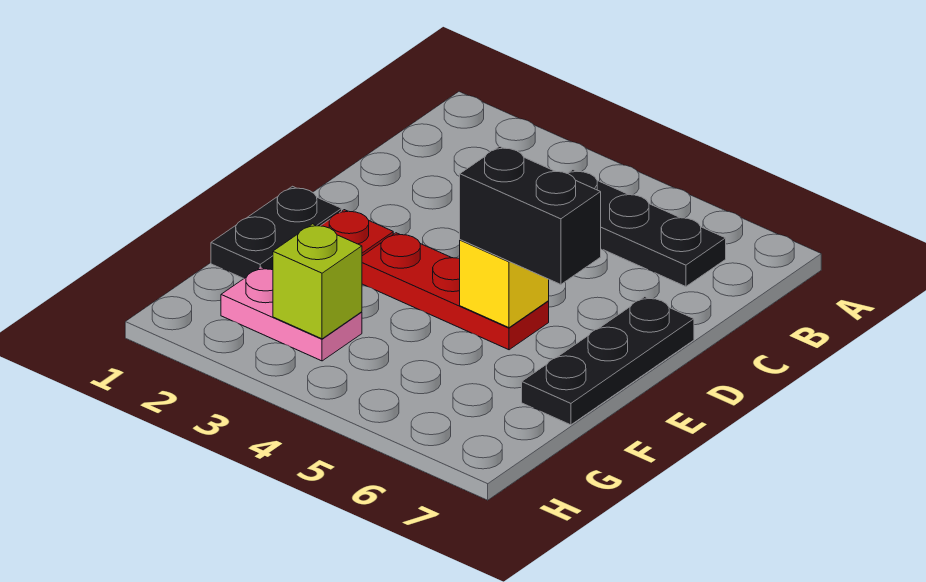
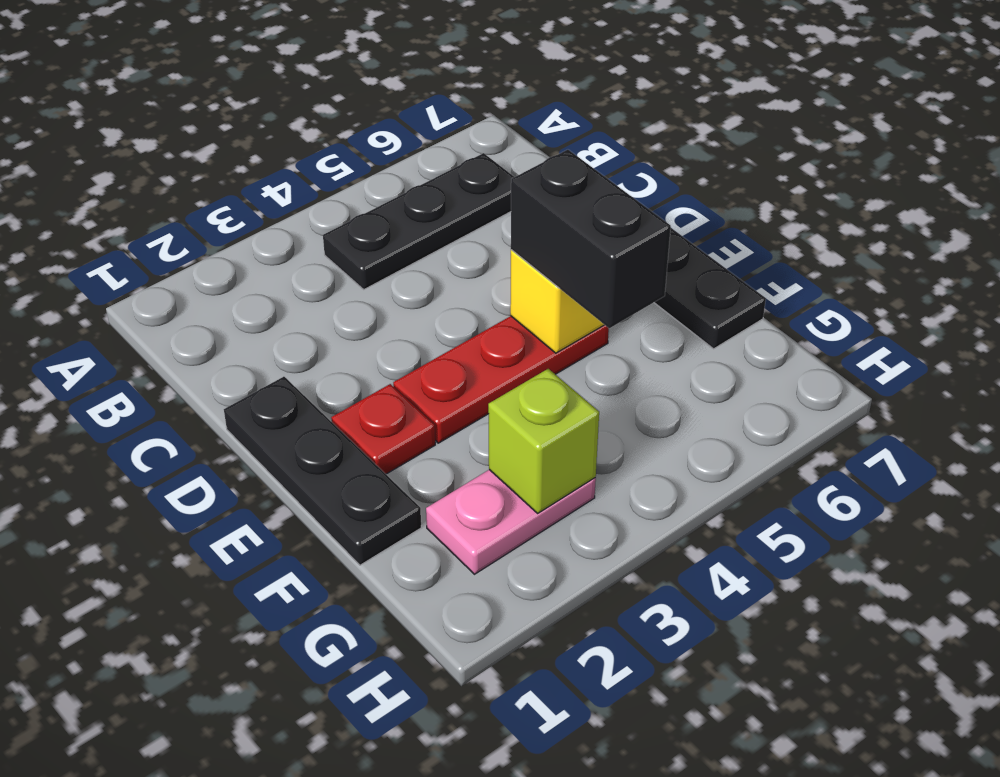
black 1x2 plate [211,186,342,278] -> black 1x3 plate [224,377,421,565]
black 1x2 brick [460,147,601,284] -> black 1x2 brick turned to [511,150,671,328]

